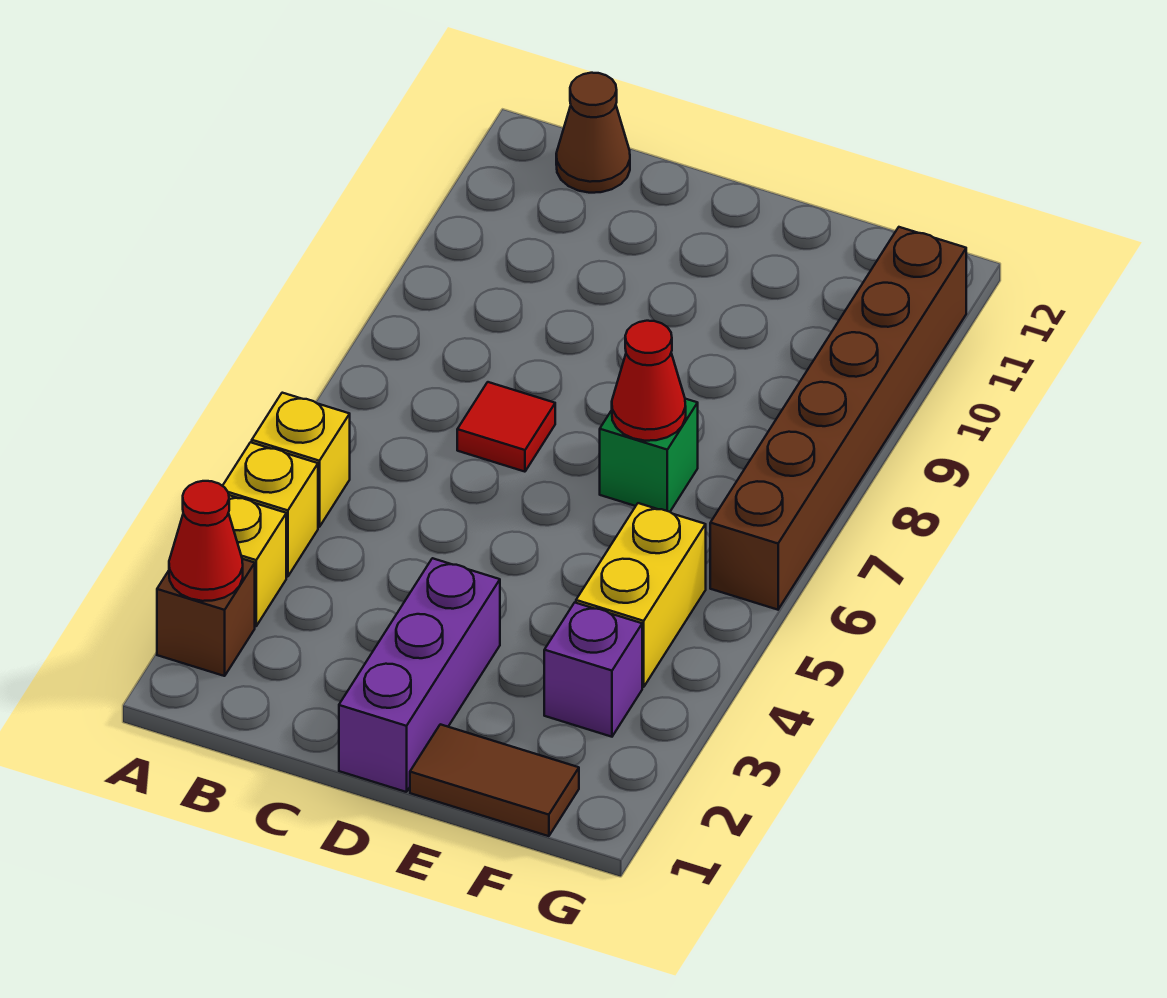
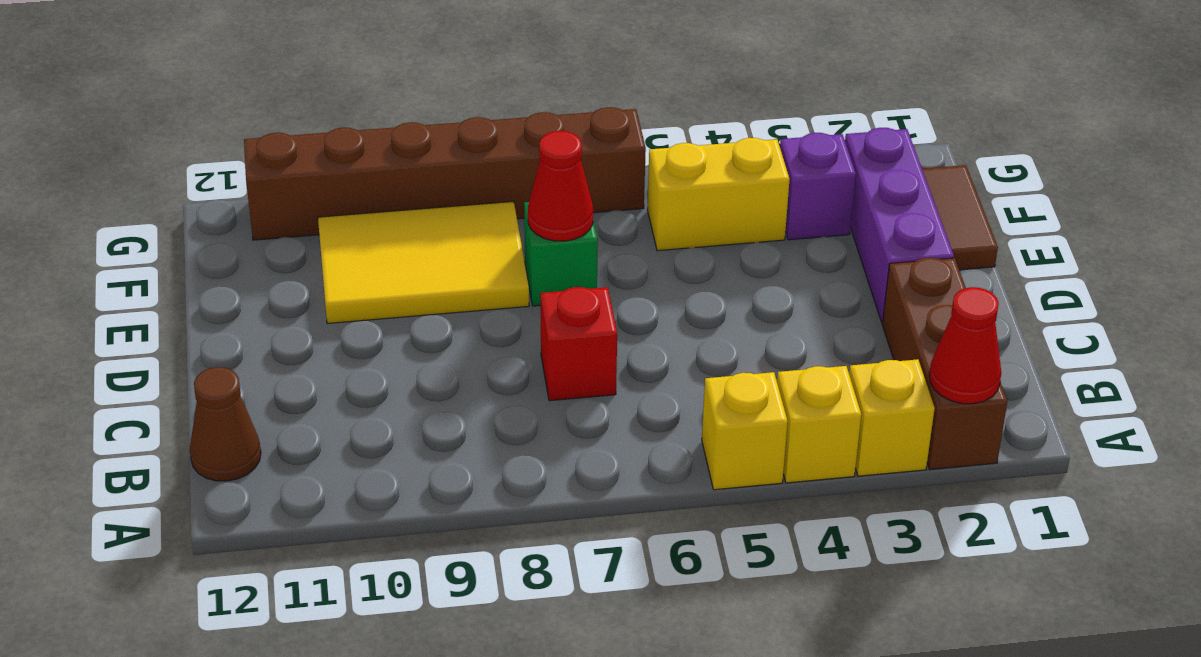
brown 1x1 brick [157,559,255,676] -> brown 1x3 brick [882,258,1007,469]
red 1x1 tile [457,382,555,472] -> red 1x1 brick [540,287,617,401]
purple 1x3 brick [339,558,500,792] -> purple 1x3 brick turned to [845,128,954,323]
none -> yellow 2x3 tile [318,201,529,324]

